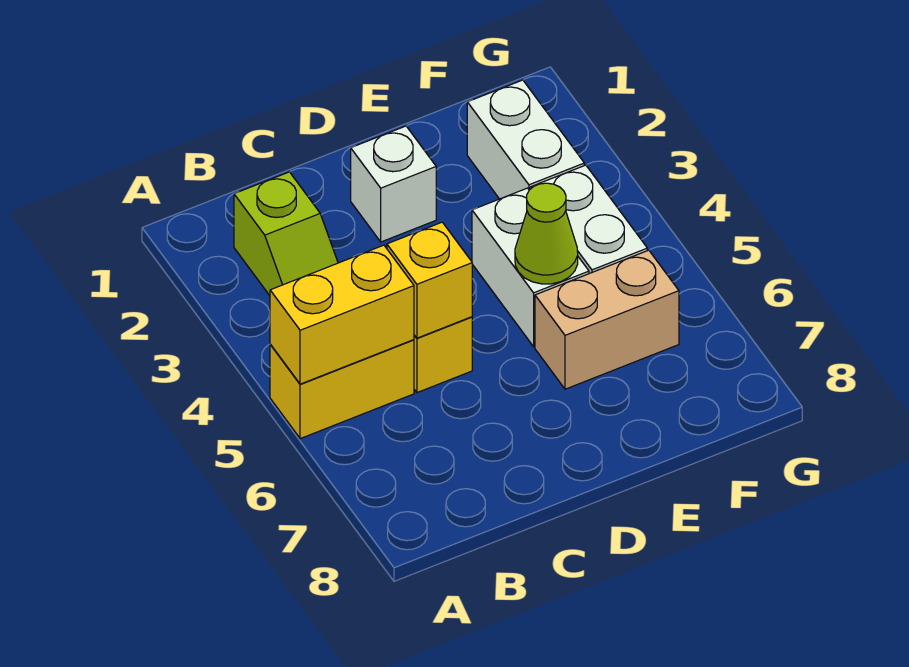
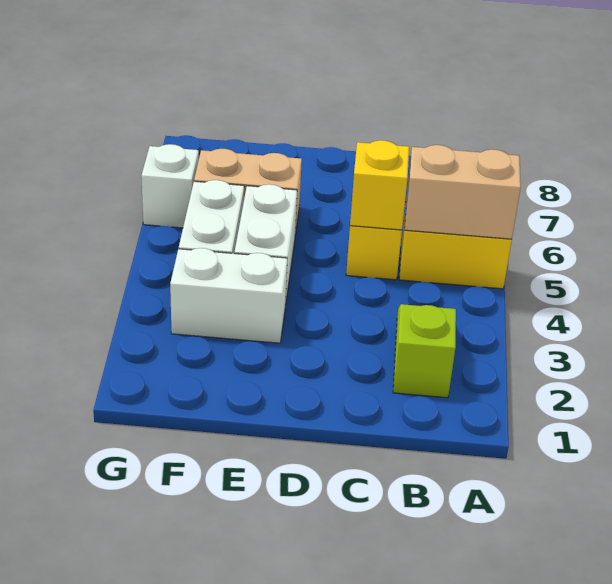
yellow 1x2 brick [270,245,414,384] -> tan 1x2 brick [405,145,521,239]
white 1x1 brick [351,126,436,242] -> white 1x1 brick moved to [141,144,199,228]
lime 1x1 cone [515,183,578,284] -> none
white 1x2 brick [467,80,584,199] -> white 1x2 brick turned to [170,248,287,343]

